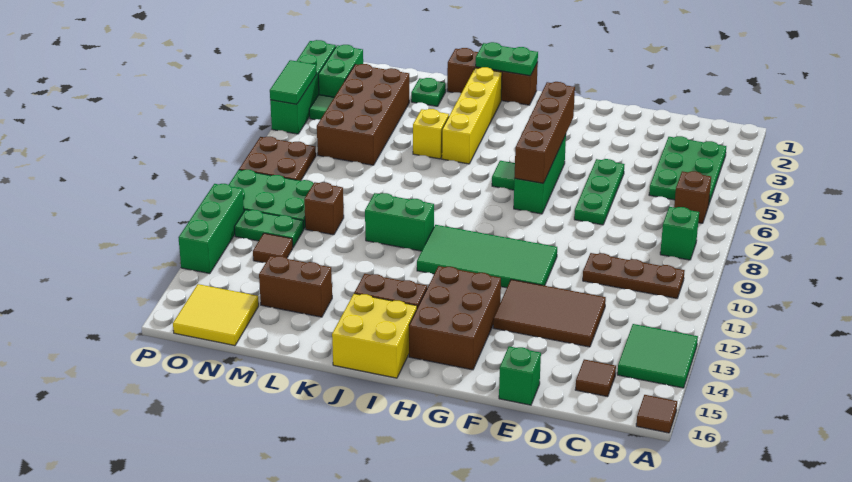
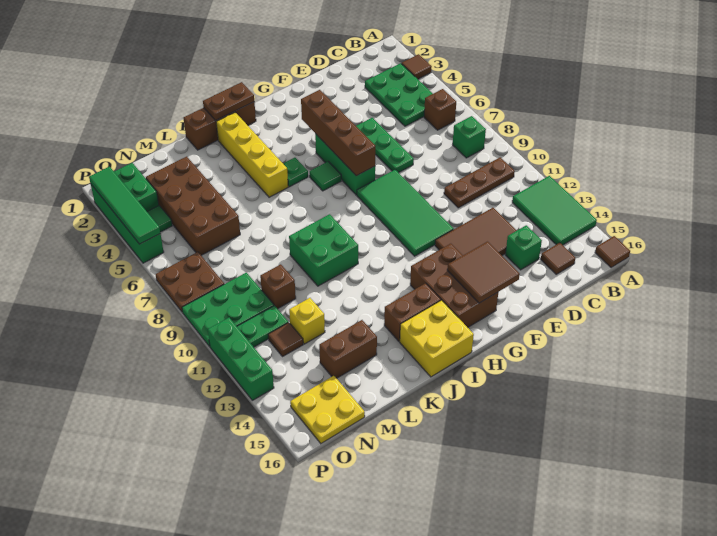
none -> brown 1x1 tile [401,54,432,79]
green 2x2 tile [617,324,698,388] -> green 2x3 tile [512,176,597,245]
green 1x1 brick [499,346,541,405] -> green 1x1 brick moved to [505,225,542,270]
green 2x4 tile [417,225,557,288] -> green 2x4 tile turned to [357,170,454,256]
none -> brown 2x2 tile [447,242,520,303]
green 1x2 plate [476,42,538,76] -> brown 1x2 plate [203,82,254,121]
green 1x2 brick [365,193,434,251] -> green 2x2 brick [289,214,358,286]
yellow 1x1 brick [413,109,449,159] -> yellow 1x1 brick moved to [289,298,325,344]
green 1x1 plate [411,78,446,106] -> green 1x1 plate moved to [283,158,308,187]
yellow 2x2 tile [173,284,259,346] -> yellow 2x2 plate [290,376,365,443]
green 1x2 tile [270,60,317,104] -> green 1x4 tile [89,167,160,244]

